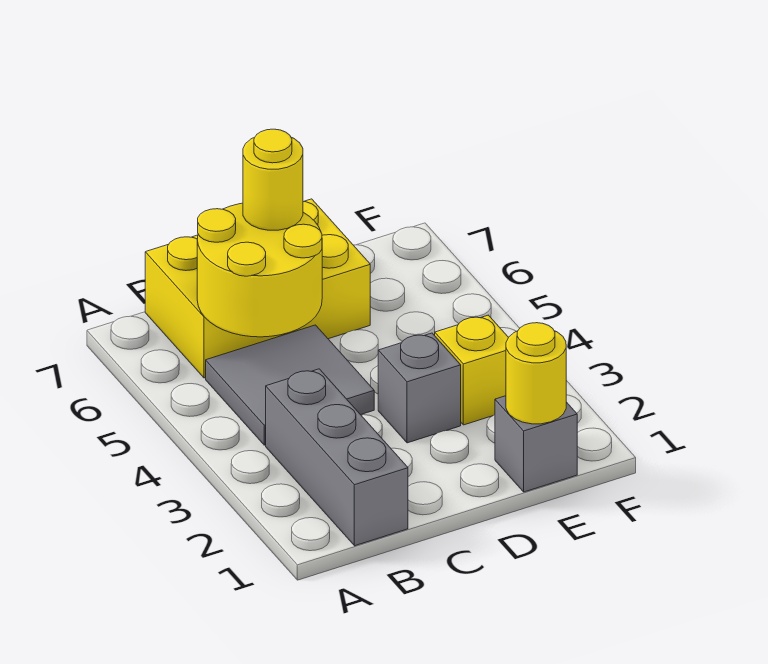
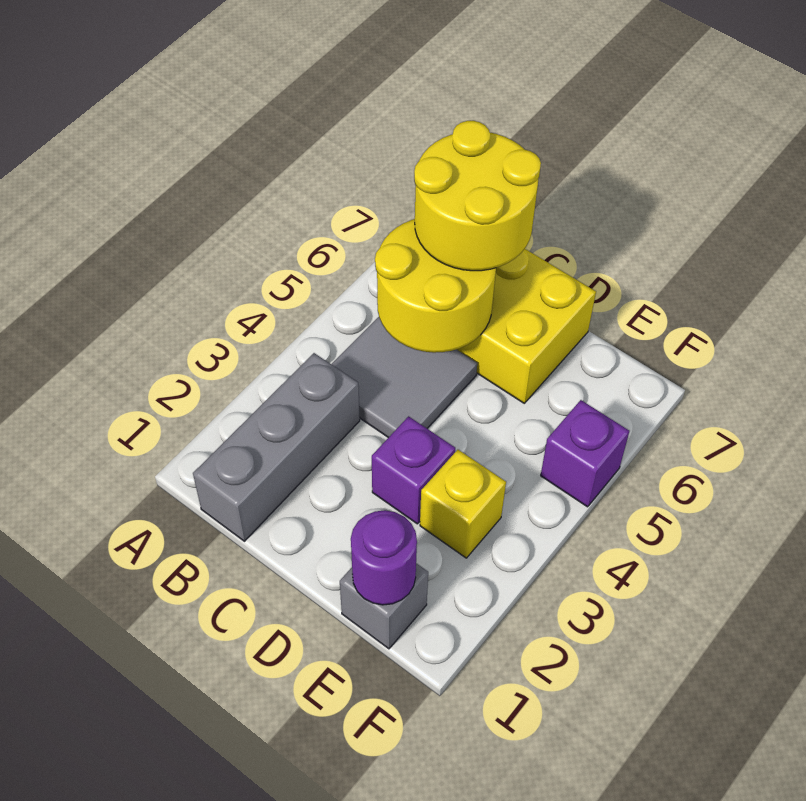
yellow 1x1 round brick [243,129,303,230] -> yellow 2x2 round brick [414,121,541,271]
grey 1x1 brick [378,333,461,443] -> purple 1x1 brick [372,416,455,524]
yellow 1x1 round brick [506,323,566,424] -> purple 1x1 round brick [351,510,417,605]
none -> purple 1x1 brick [541,400,629,507]

